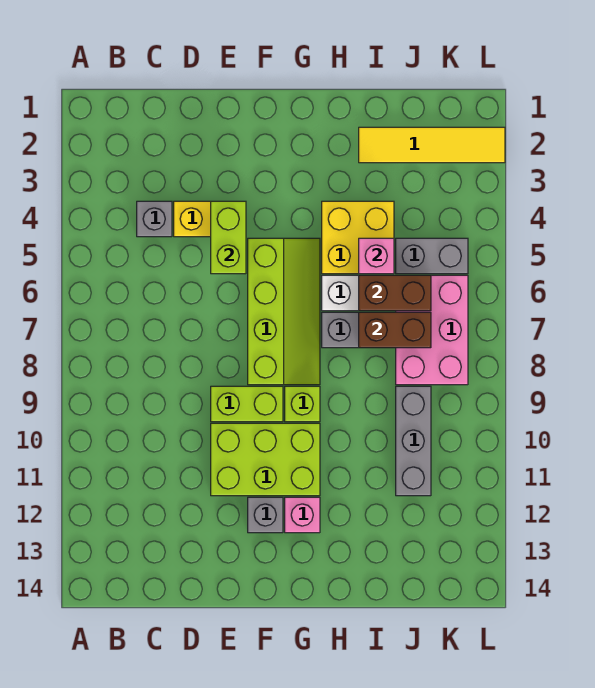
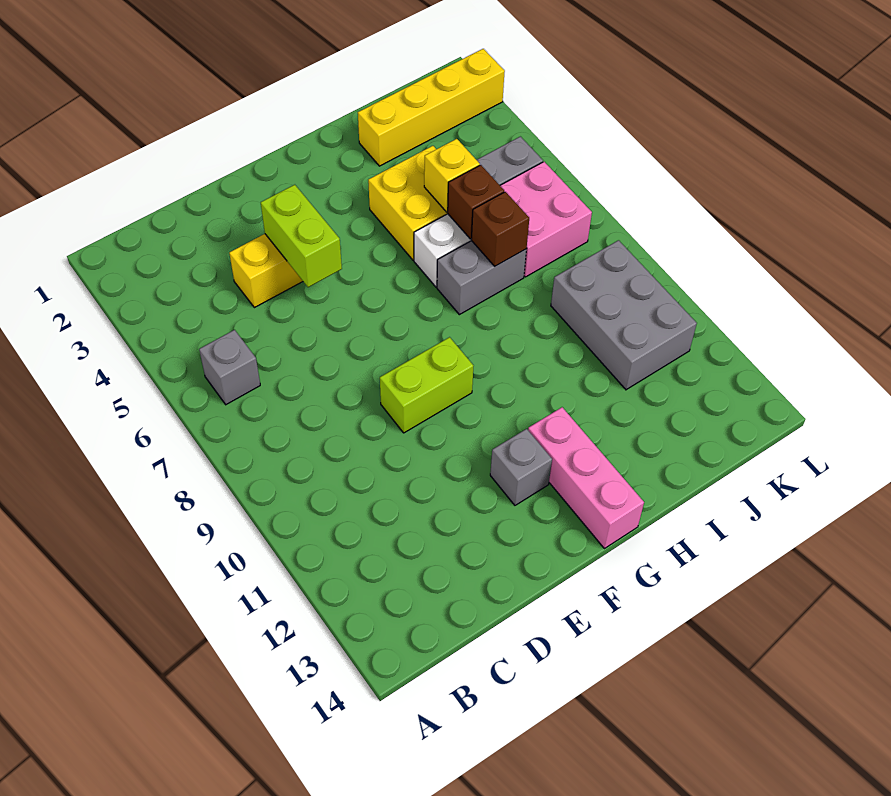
grey 1x1 brick [137,201,172,237] -> grey 1x1 brick moved to [199,330,260,405]
lime 2x3 brick [211,423,320,496] -> none
lime 2x4 slope [248,238,320,385] -> none
lime 1x1 brick [285,386,320,422] -> none
pink 1x1 brick [285,497,320,533] -> pink 1x3 brick [528,407,644,549]
yellow 1x4 tile [359,127,505,163] -> yellow 1x4 brick [358,49,505,166]
pink 1x1 brick [359,238,394,274] -> yellow 1x1 brick [424,139,480,212]
brown 1x2 brick [359,275,431,311] -> brown 1x1 brick [448,165,504,239]
brown 1x2 brick [359,312,431,348] -> brown 1x1 brick [471,192,529,266]
pink 2x3 brick [396,275,468,385] -> pink 2x2 brick [500,162,592,277]
grey 1x3 brick [396,386,431,496] -> grey 2x3 brick [551,240,697,390]

